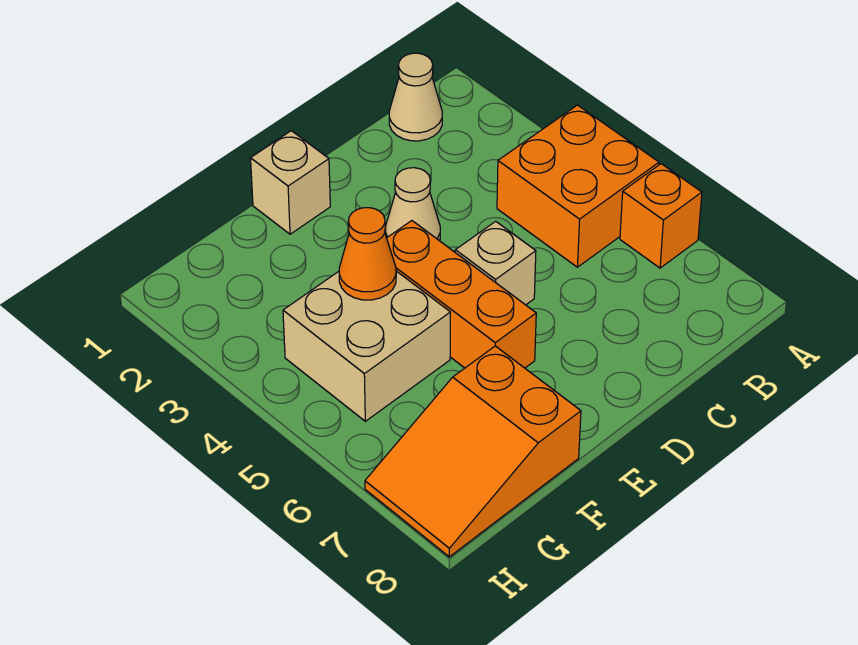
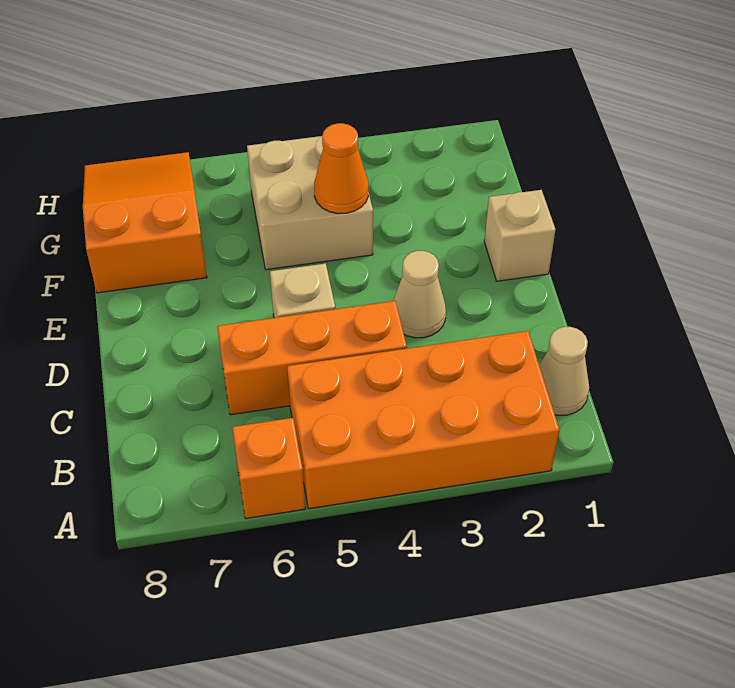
orange 2x2 brick [497,105,659,267] -> orange 2x4 brick [287,331,559,509]
orange 1x3 brick [387,221,536,368] -> orange 1x3 brick moved to [217,301,407,415]

